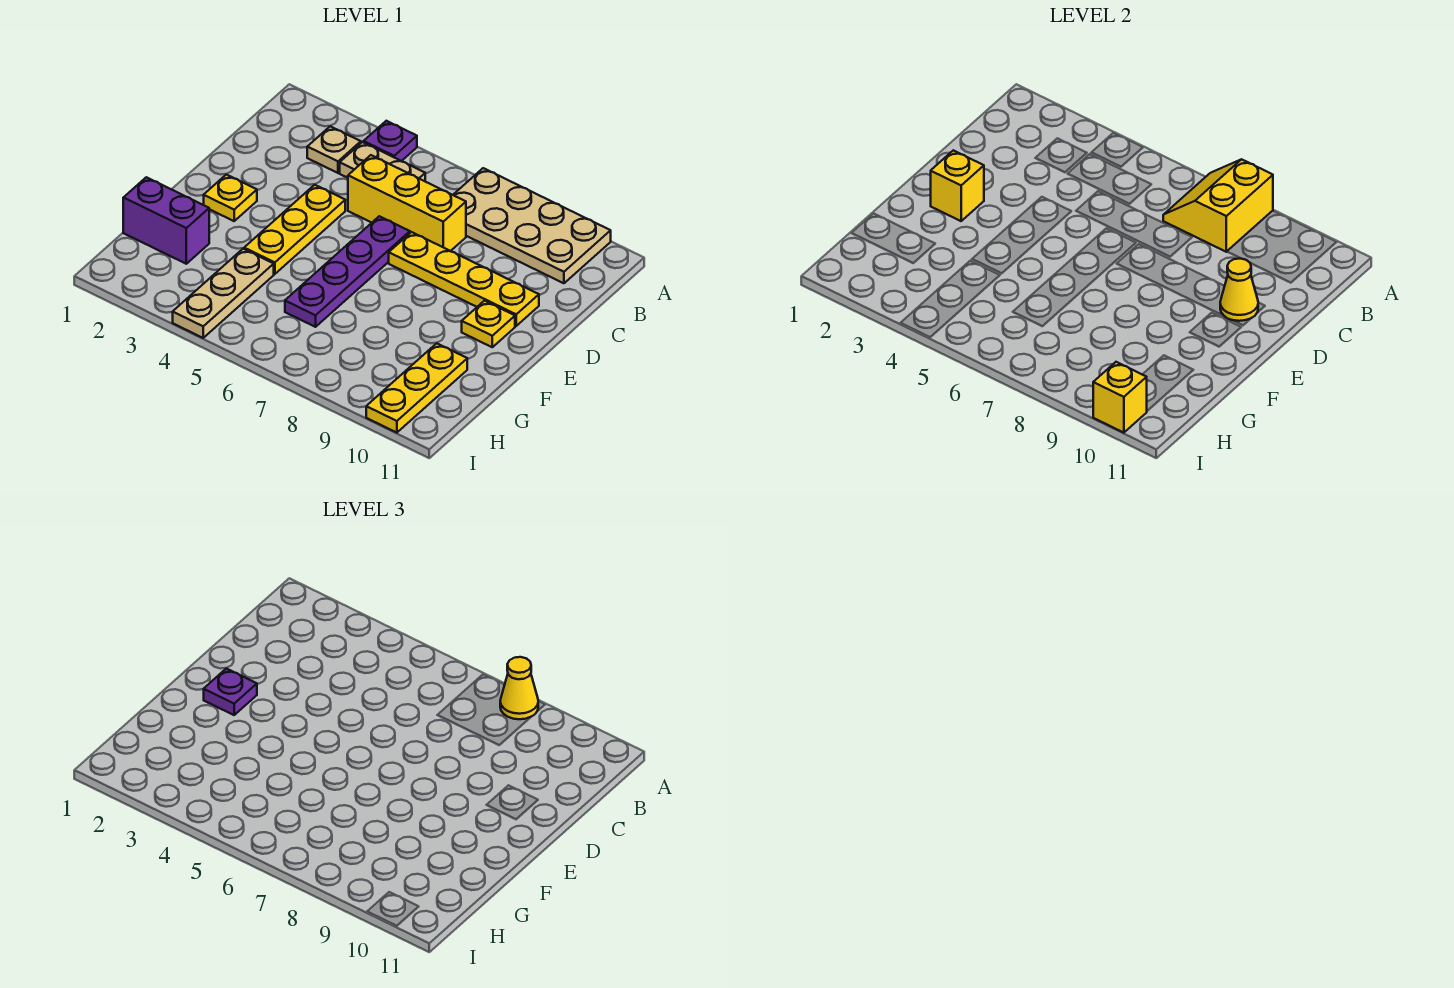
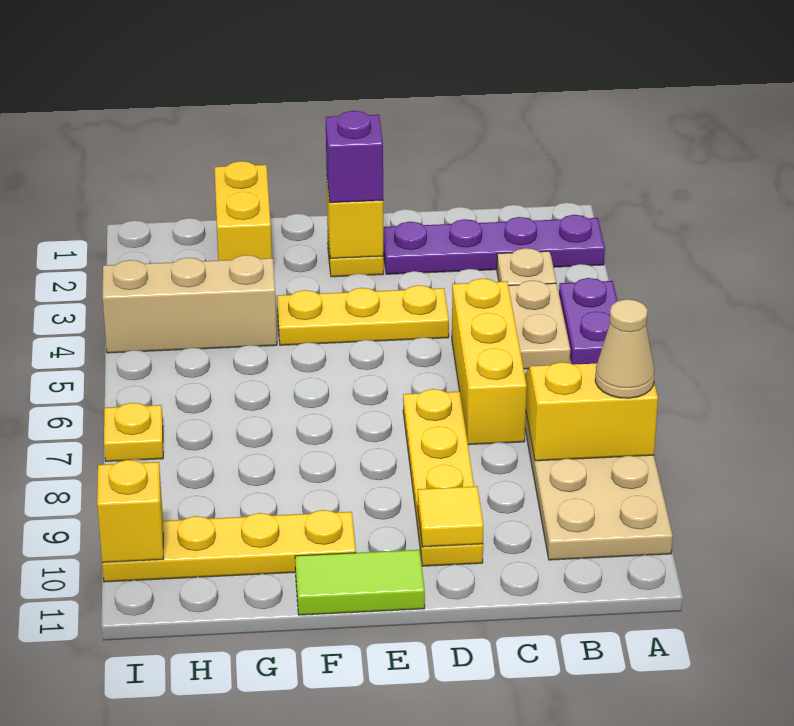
purple 1x1 plate [364,121,417,161] -> purple 1x2 plate [559,278,617,365]
yellow 1x1 cone [500,657,538,719] -> tan 1x1 cone [595,299,654,398]
purple 1x4 plate [285,216,410,327] -> purple 1x4 plate moved to [383,215,605,274]
yellow 1x1 cone [1220,258,1258,321] -> yellow 1x1 tile [418,486,484,547]
purple 1x1 plate [204,669,257,715] -> purple 1x1 brick [326,111,383,203]
yellow 1x1 plate [462,301,515,347] -> yellow 1x1 plate moved to [104,403,163,461]
none -> lime 1x2 tile [295,550,425,615]
purple 1x2 brick [123,177,209,264] -> yellow 1x2 brick [215,161,272,260]
tan 1x3 plate [173,249,274,338] -> tan 1x3 brick [103,255,277,353]
yellow 1x3 plate [366,343,467,433] -> yellow 1x4 plate [102,510,356,582]

